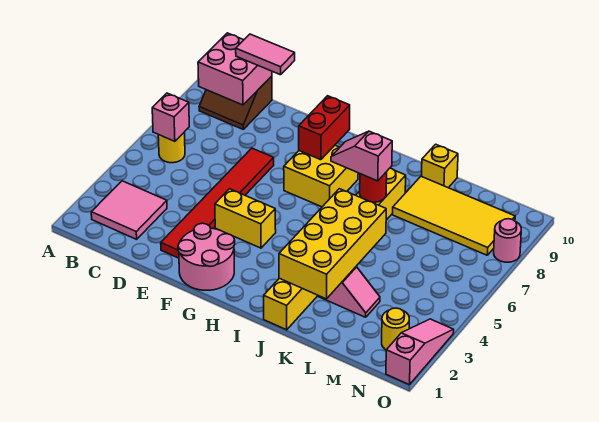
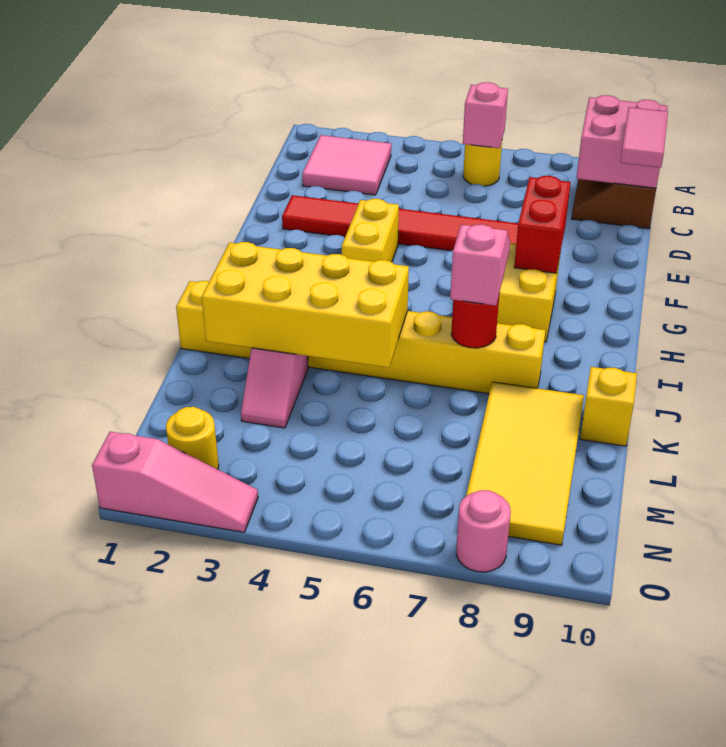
pink 2x2 round brick [178,223,235,290] -> none
red 1x2 brick [299,96,350,160] -> red 1x2 brick turned to [514,176,571,273]

